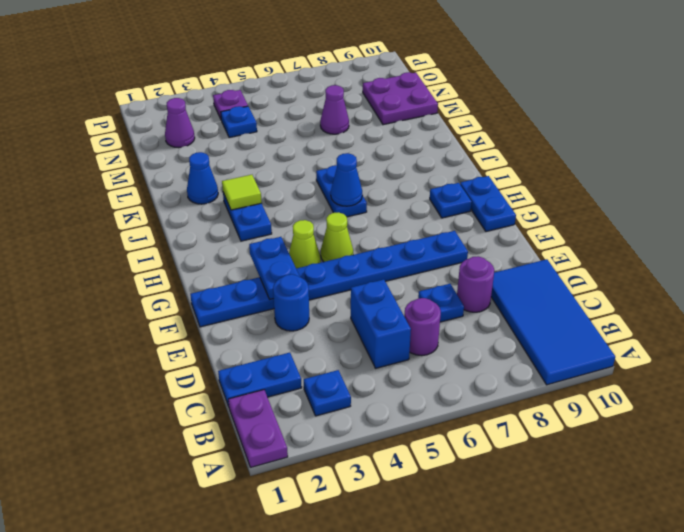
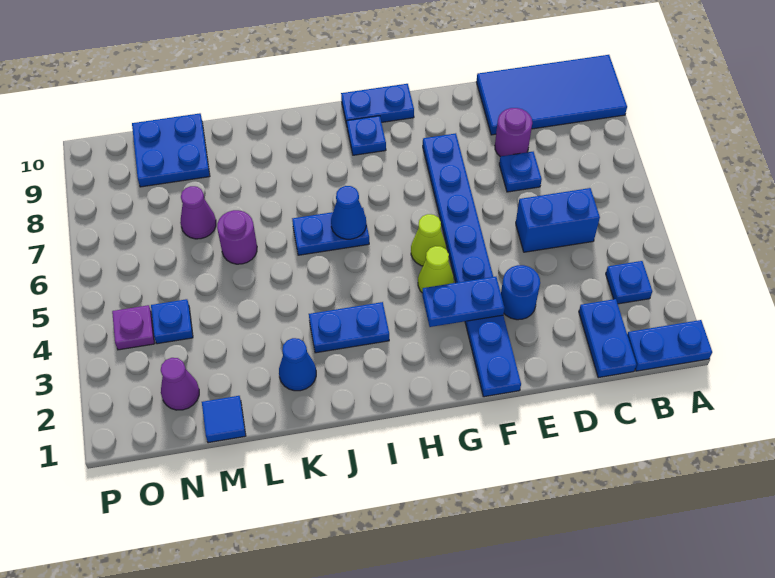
purple 1x2 plate [228,390,288,467] -> blue 1x2 plate [627,320,712,371]
purple 1x1 round brick [404,298,441,356] -> purple 1x1 round brick moved to [217,210,257,264]
lime 1x1 tile [222,175,262,210] -> none
none -> blue 1x1 tile [202,396,246,443]
purple 2x2 plate [363,72,438,125] -> blue 2x2 plate [132,113,210,187]

